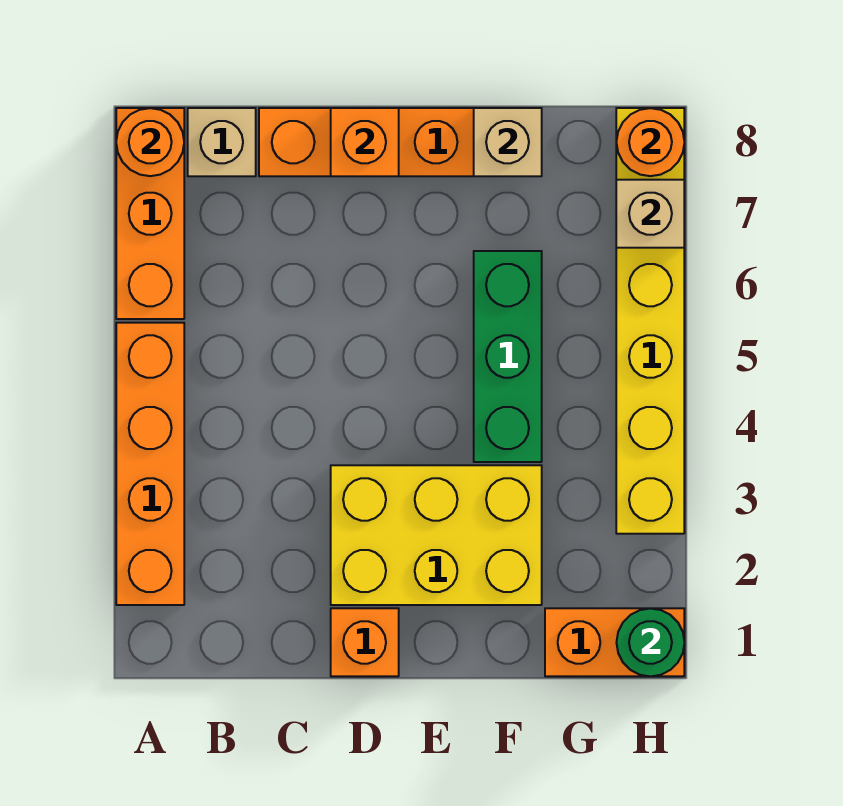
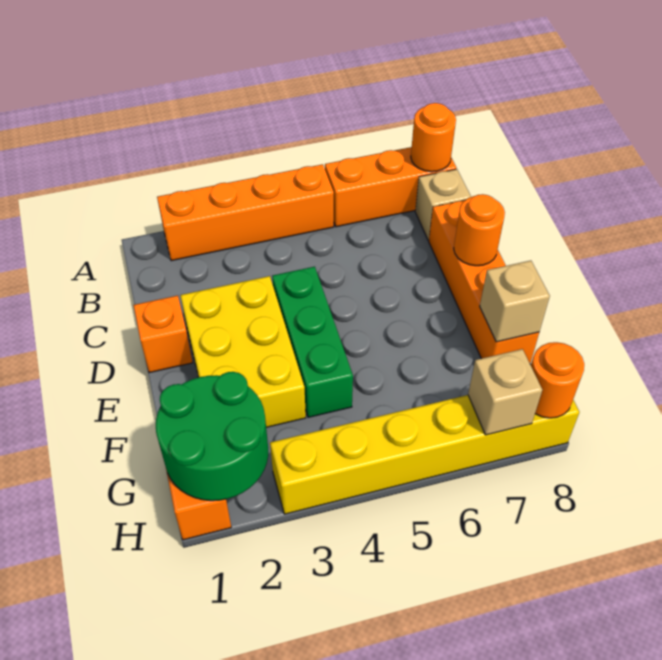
orange 1x1 brick [331,108,399,176] -> orange 1x1 round brick [454,194,505,266]
green 1x3 brick [474,251,542,462] -> green 1x3 brick turned to [272,267,353,417]
green 1x1 round brick [617,608,684,676] -> green 2x2 round brick [156,372,268,501]

